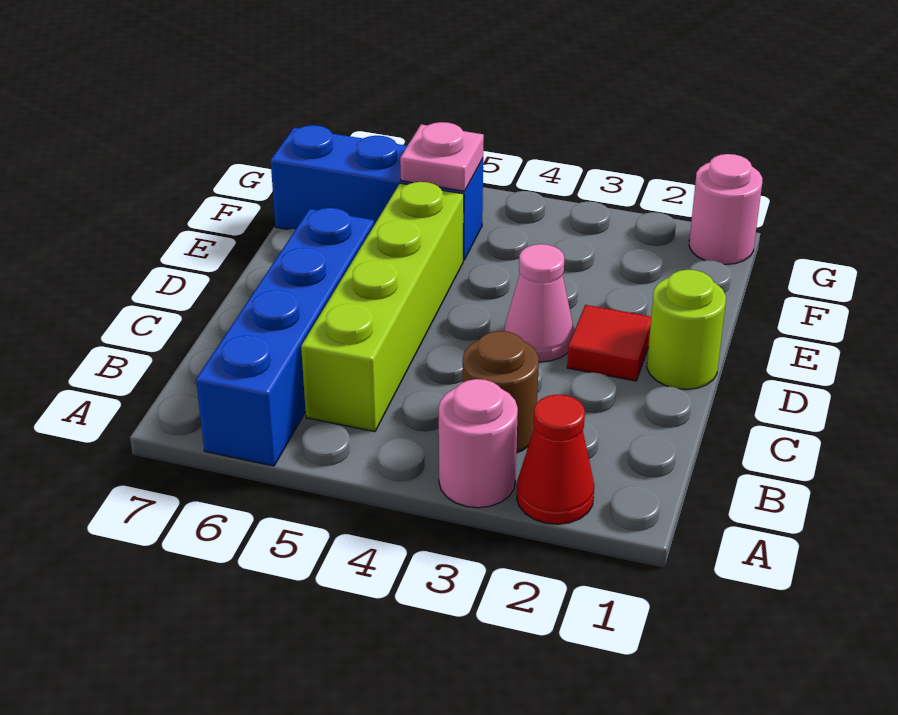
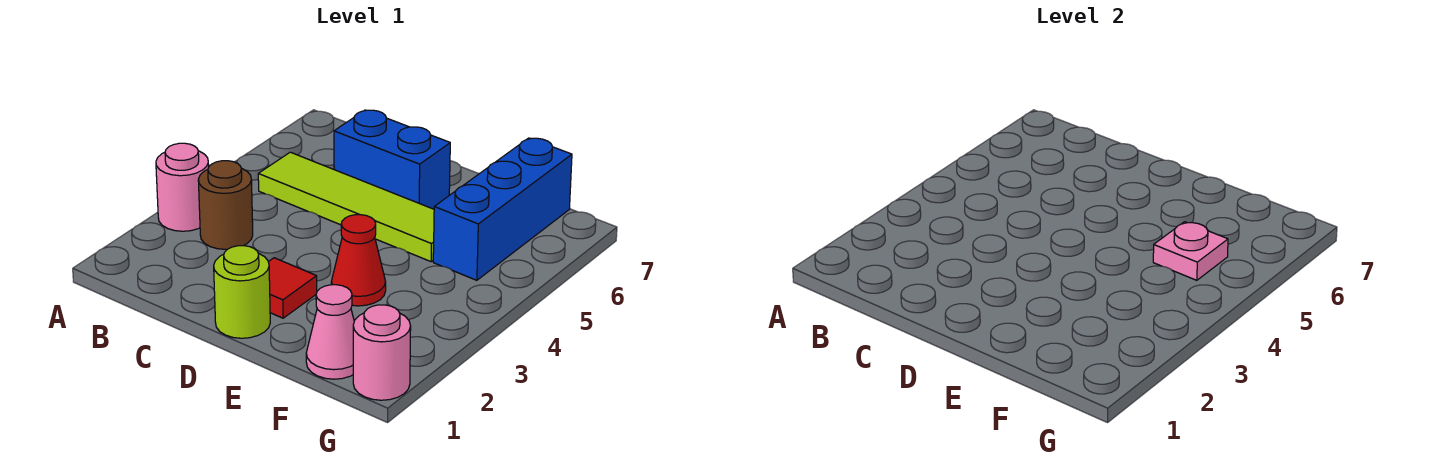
red 1x1 cone [517,395,594,524] -> red 1x1 cone moved to [331,215,386,306]
blue 1x4 brick [196,208,374,466] -> blue 1x2 brick [334,110,450,209]
lime 1x4 brick [301,182,464,432] -> lime 1x4 tile [258,152,434,262]
pink 1x1 cone [504,244,574,362] -> pink 1x1 cone moved to [306,285,354,379]

